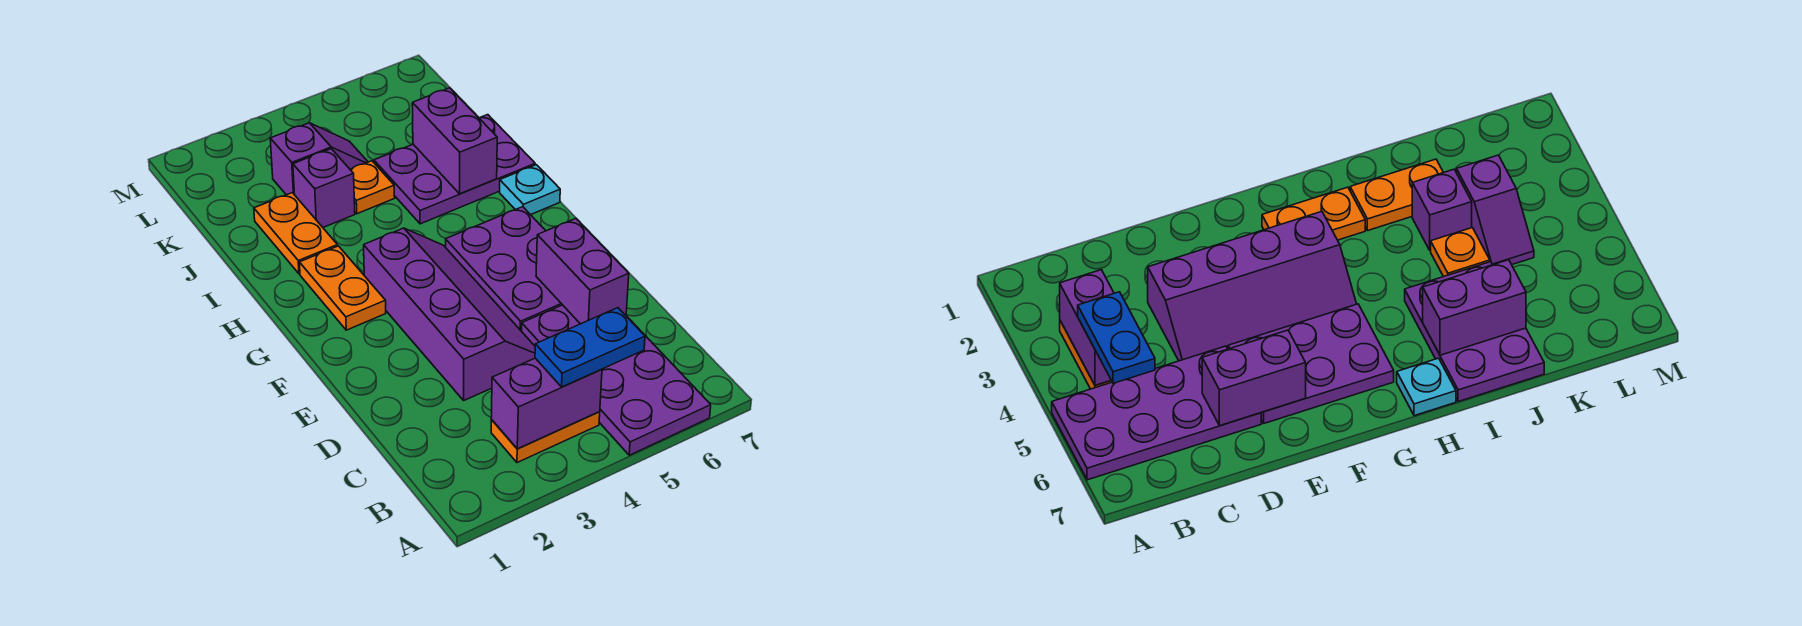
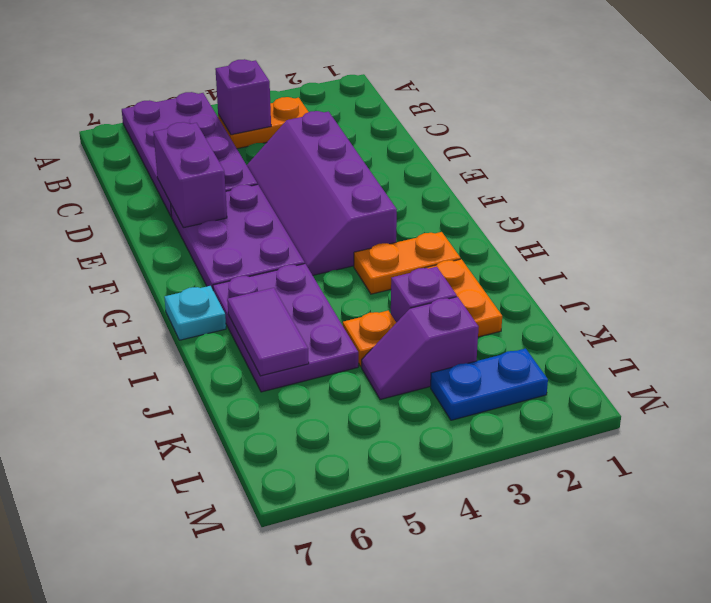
purple 1x2 brick [491,358,602,449] -> purple 1x1 brick [215,59,271,135]
blue 1x2 plate [535,308,645,387] -> blue 1x2 plate moved to [431,348,548,420]
orange 1x2 plate [299,246,386,330] -> orange 1x2 plate turned to [354,232,461,294]
purple 2x3 plate [374,115,535,224] -> purple 2x3 plate turned to [213,264,358,392]
purple 1x2 brick [412,88,497,194] -> purple 1x2 tile [227,288,309,376]

